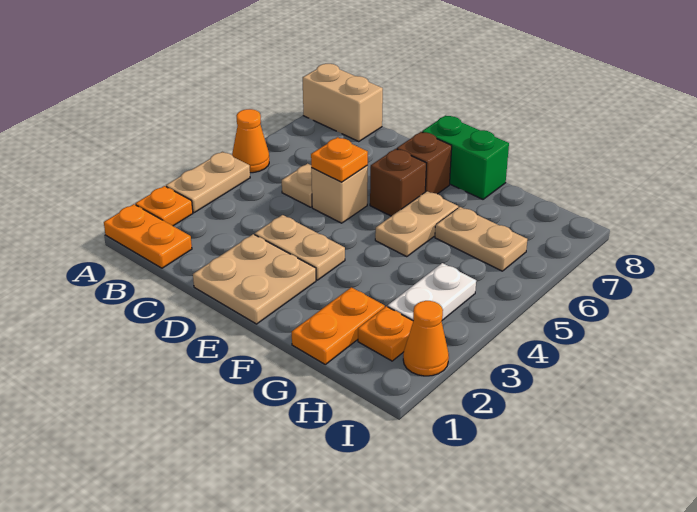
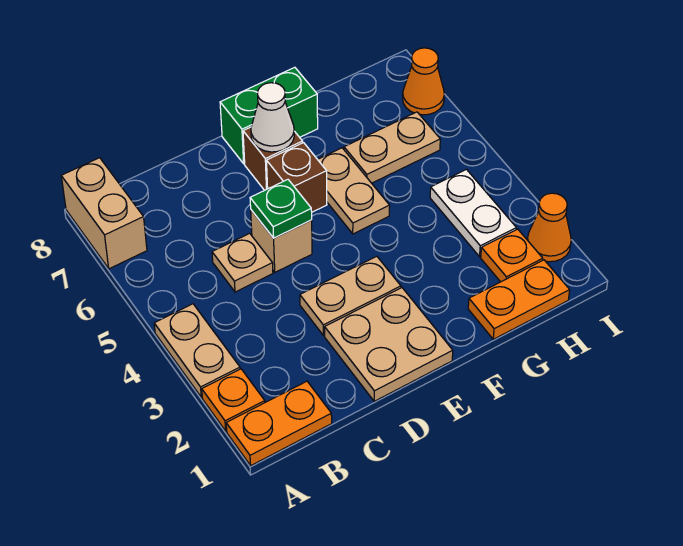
orange 1x1 cone [232,109,269,173] -> orange 1x1 cone moved to [403,48,444,115]
tan 1x2 brick [303,64,383,142] -> tan 1x2 brick turned to [61,158,147,269]
orange 1x1 plate [311,137,368,182] -> green 1x1 plate [250,180,312,238]
none -> white 1x1 cone [251,83,294,152]
orange 1x2 plate [292,287,385,364] -> orange 1x2 plate turned to [468,260,570,339]

